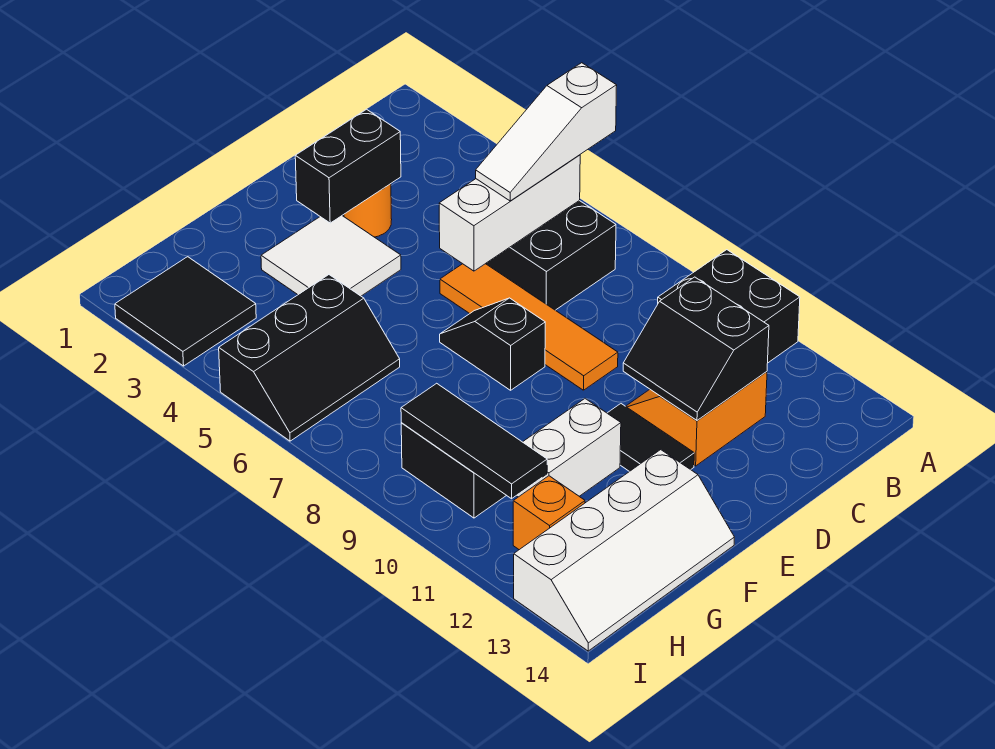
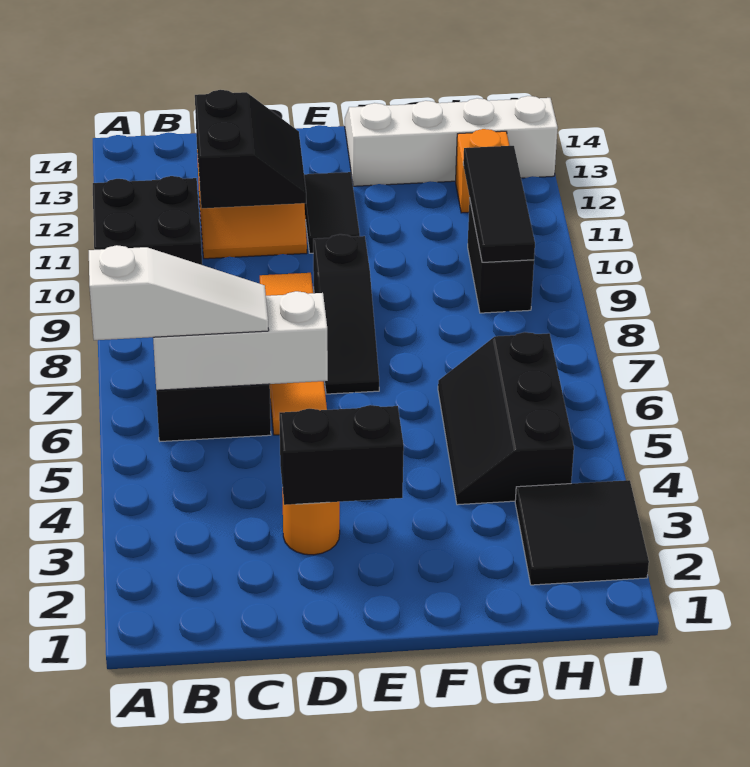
white 2x2 tile [261,216,401,296] -> none
black 1x2 slope [440,298,545,390] -> black 1x3 slope [313,234,379,394]
white 1x2 brick [516,399,621,497] -> none
black 2x3 slope [219,275,400,441] -> black 2x3 slope turned to [438,332,574,505]

